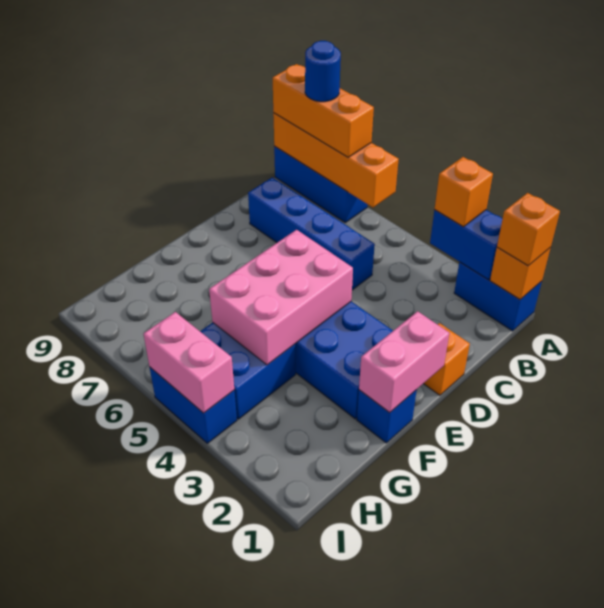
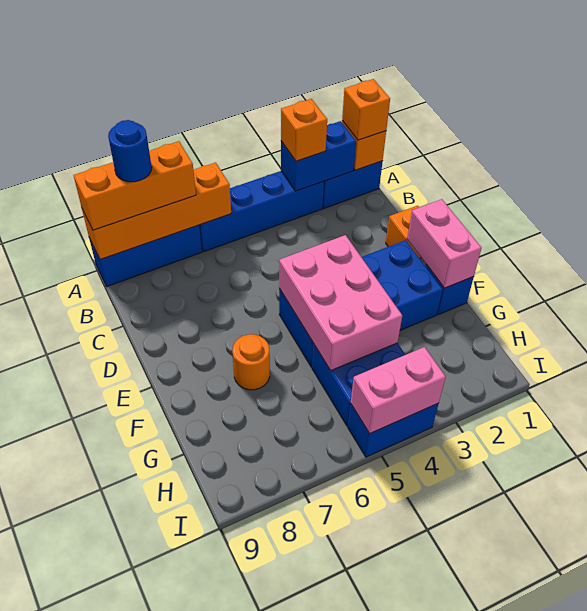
blue 1x4 brick [248,177,375,290] -> blue 1x4 brick moved to [199,171,324,252]
none -> orange 1x1 round brick [232,334,270,390]

